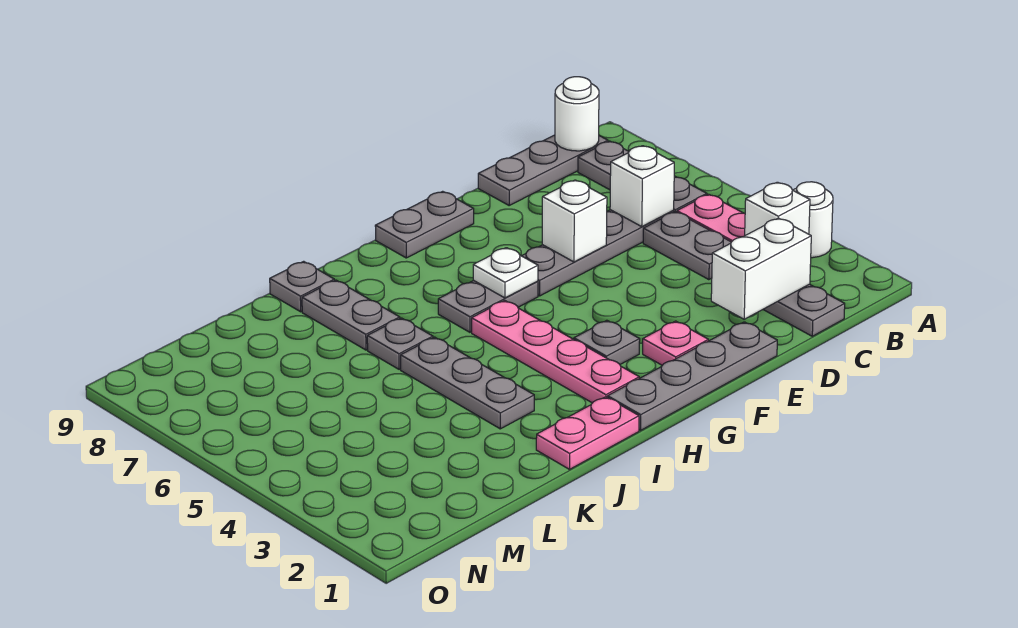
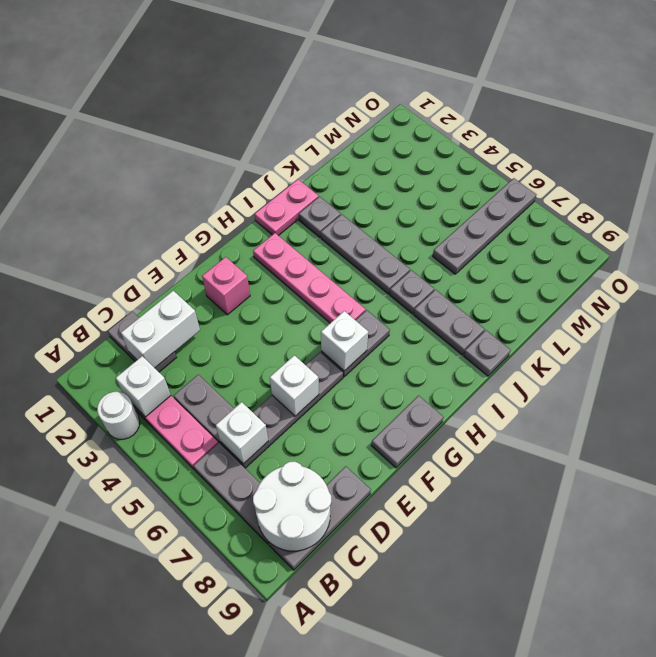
white 1x1 round brick [555,77,599,151] -> white 2x2 round brick [253,462,331,551]
grey 1x4 plate [608,322,777,430] -> grey 1x4 plate moved to [433,178,537,274]
pink 1x1 plate [643,321,708,365] -> pink 1x1 brick [202,257,250,315]
grey 1x1 plate [574,320,640,364] -> grey 1x1 plate moved to [299,197,341,237]
white 1x1 plate [473,248,538,298] -> white 1x1 brick [321,311,368,371]

